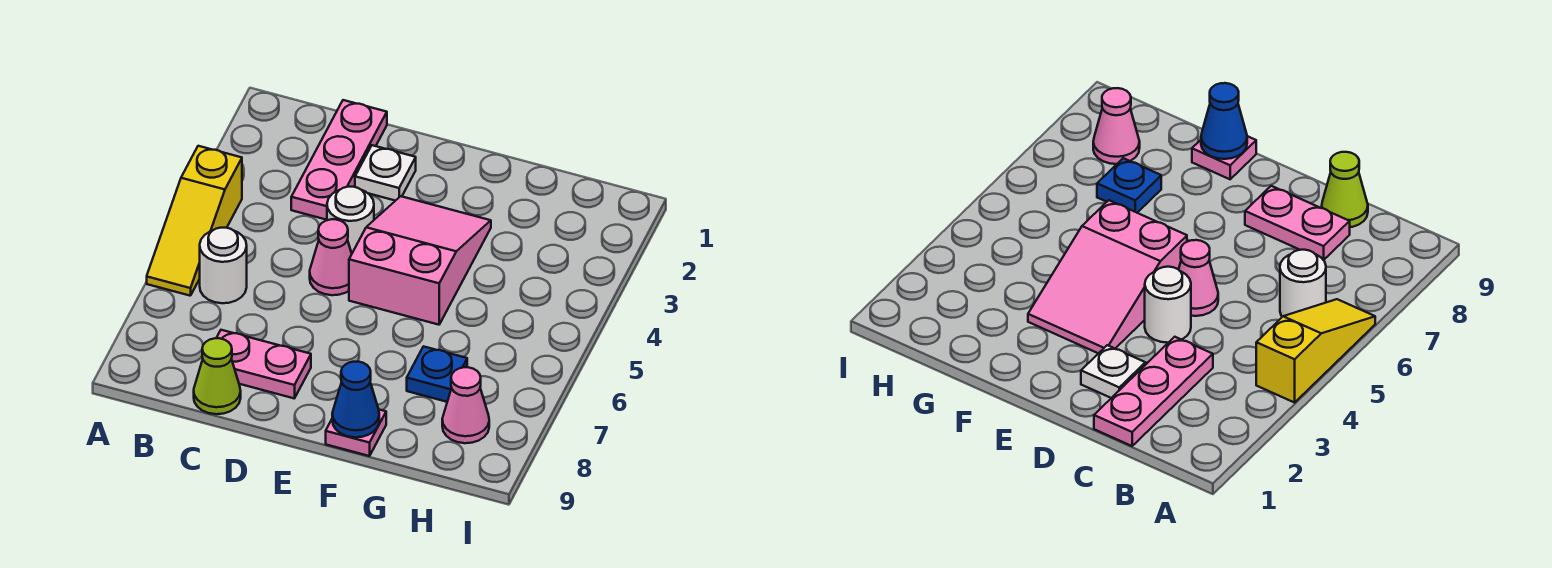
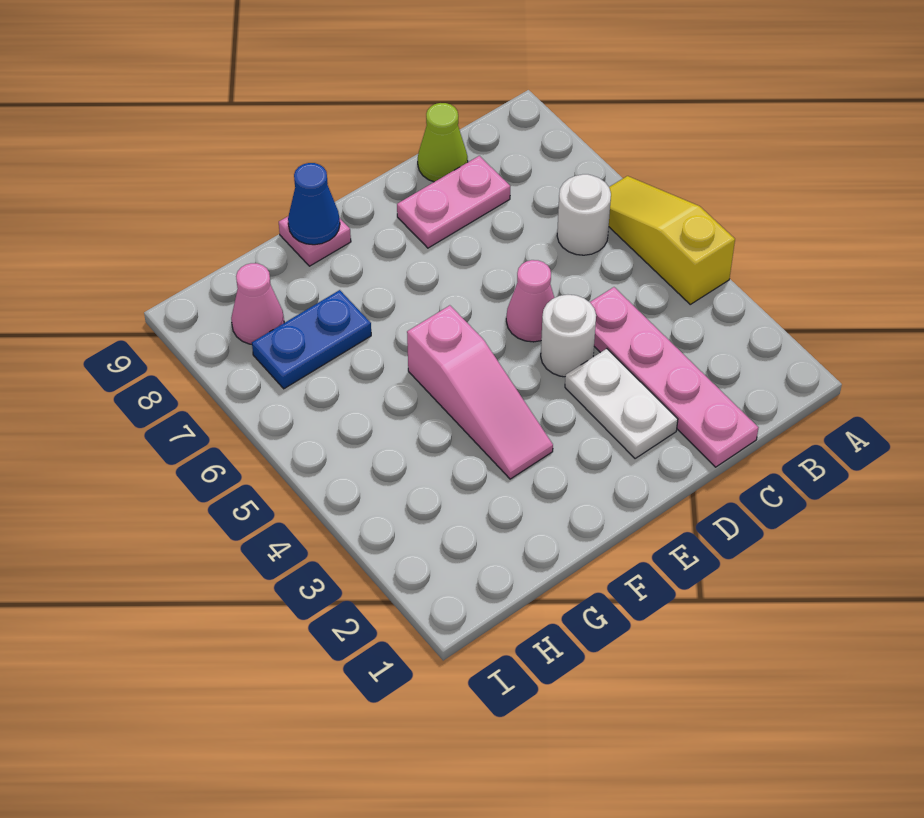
pink 1x3 plate [291,100,387,220] -> pink 1x4 plate [590,287,758,467]
white 1x1 plate [355,145,416,201] -> white 1x2 plate [565,349,678,459]
pink 2x3 slope [349,196,491,325] -> pink 1x3 slope [407,305,553,479]
blue 1x1 plate [407,346,467,402] -> blue 1x2 plate [252,290,371,389]

